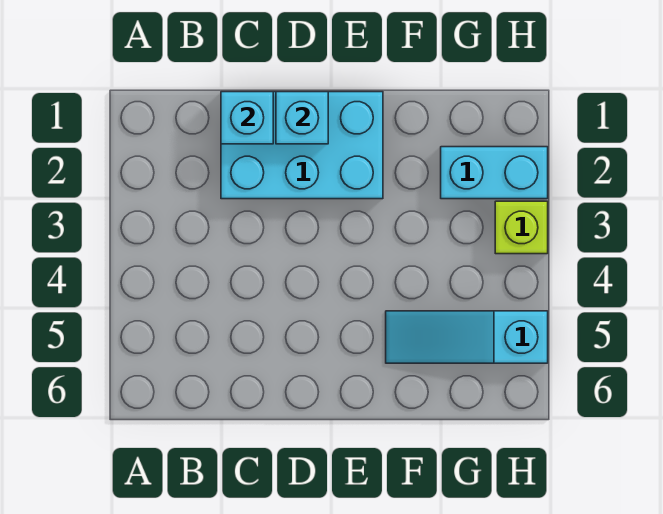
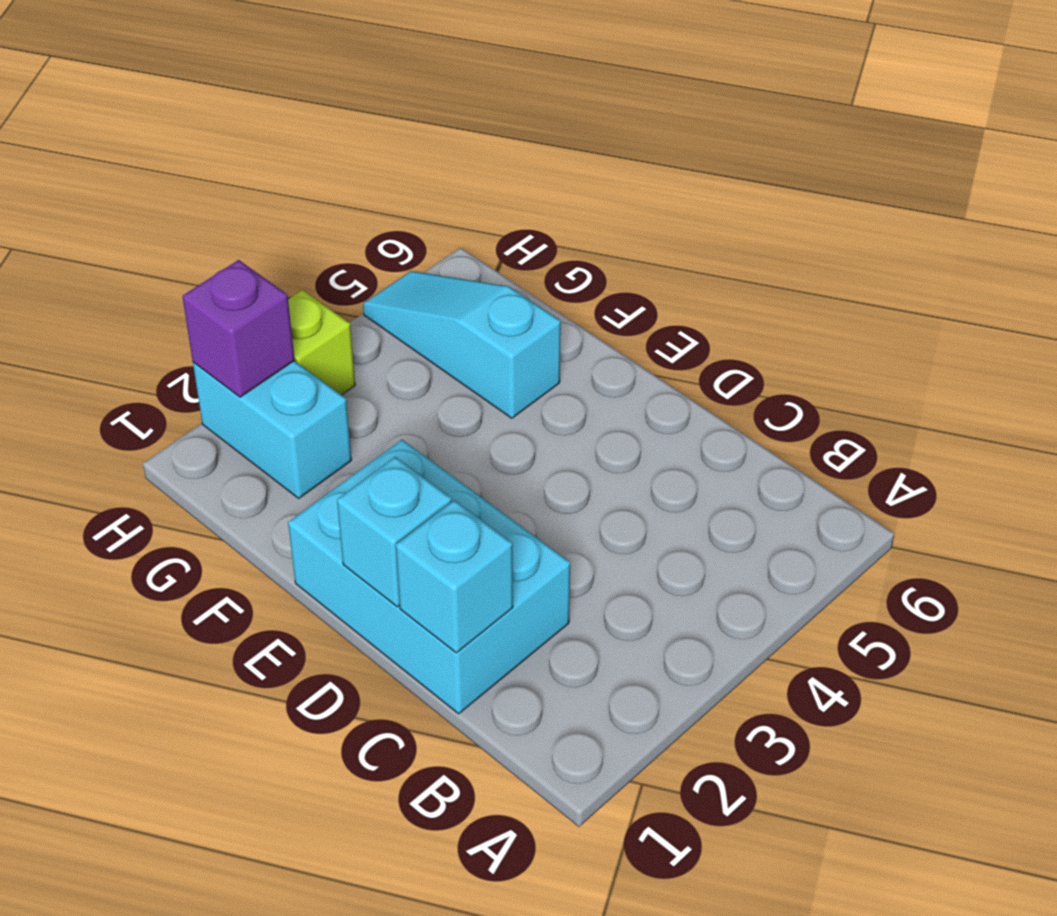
cyan 1x3 slope [386,311,548,363] -> cyan 1x3 slope turned to [363,271,561,418]
none -> purple 1x1 brick [182,260,295,397]

